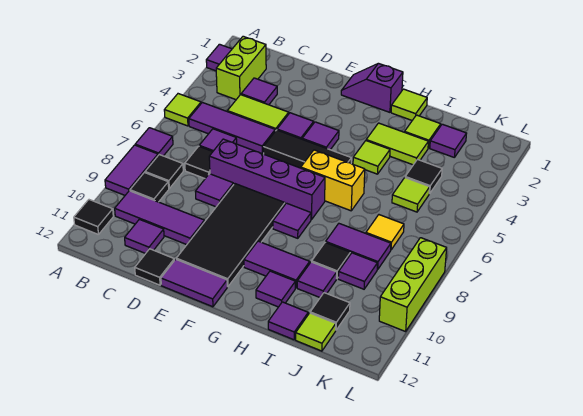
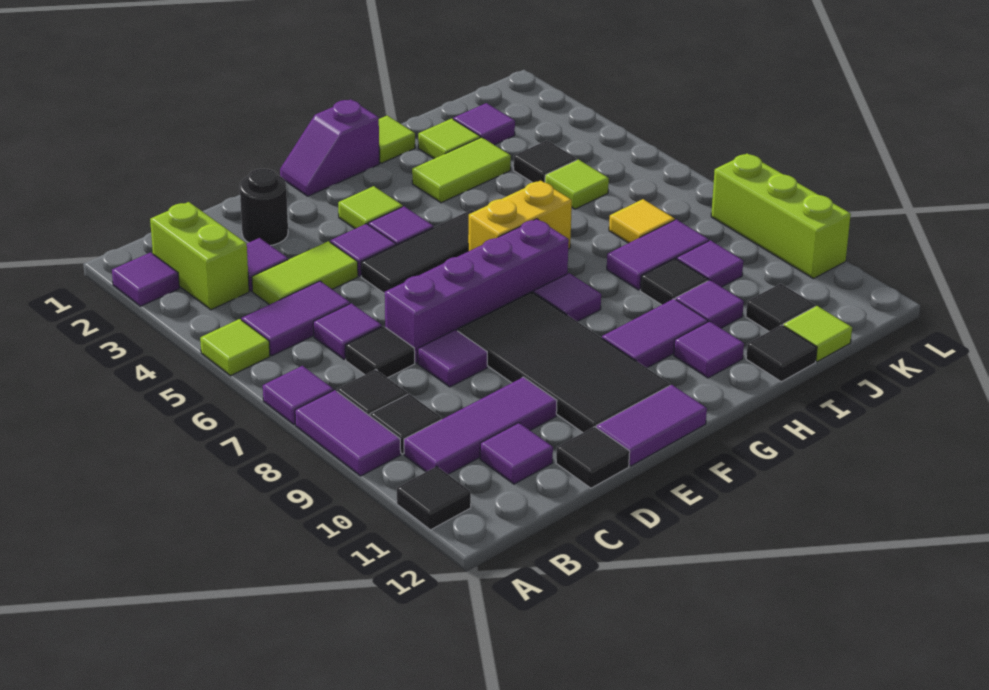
purple 1x3 tile [189,102,275,154] -> purple 1x2 tile [242,281,350,356]
none -> black 1x1 round brick [240,169,288,246]
lime 1x1 tile [353,141,390,174] -> lime 1x1 tile moved to [338,186,403,229]
purple 1x1 tile [268,302,308,340] -> black 1x1 tile [746,325,817,382]

